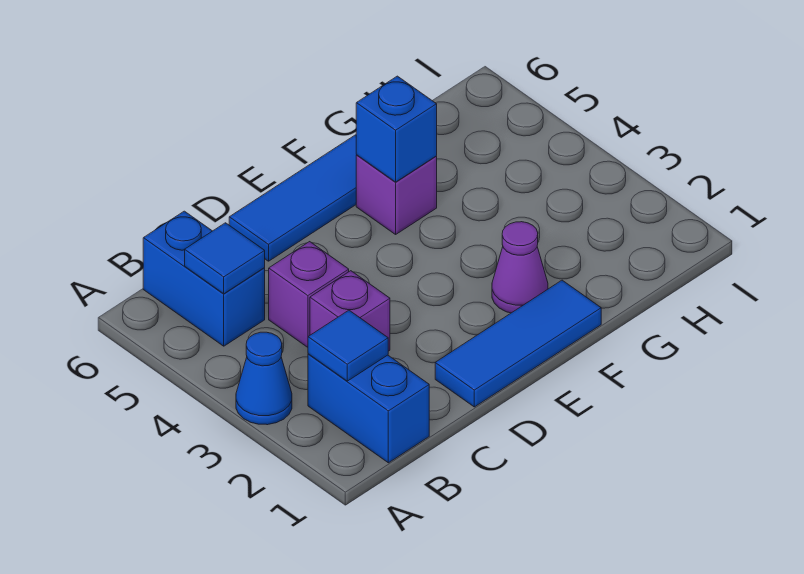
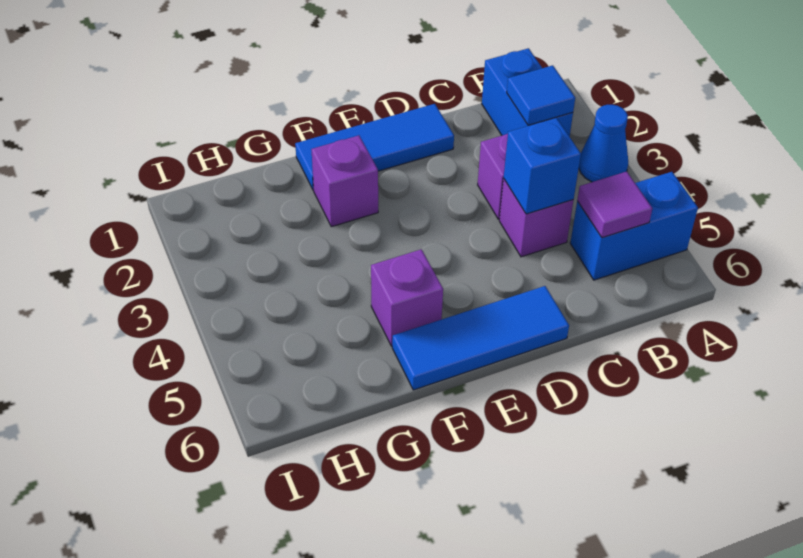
blue 1x2 brick [143,211,265,346] -> blue 1x2 brick turned to [570,172,698,280]
blue 1x1 tile [185,223,265,294] -> purple 1x1 tile [577,172,652,238]
purple 1x1 cone [492,222,548,313] -> purple 1x1 brick [312,136,378,227]
blue 1x1 brick [356,76,437,182] -> blue 1x1 brick moved to [504,118,581,214]

